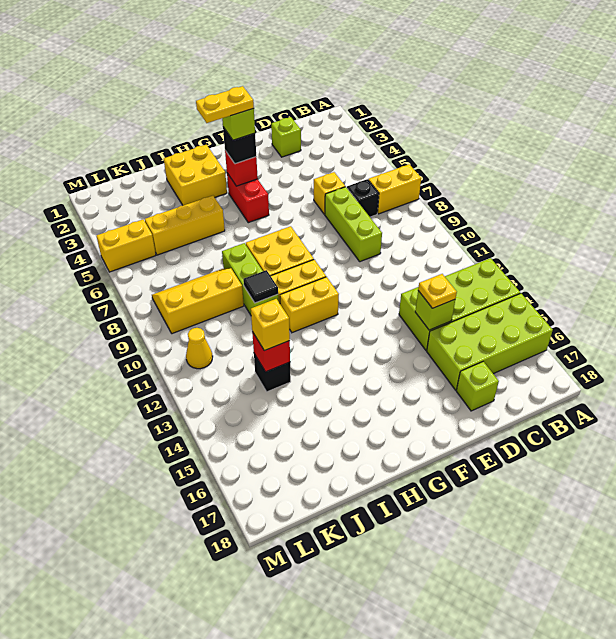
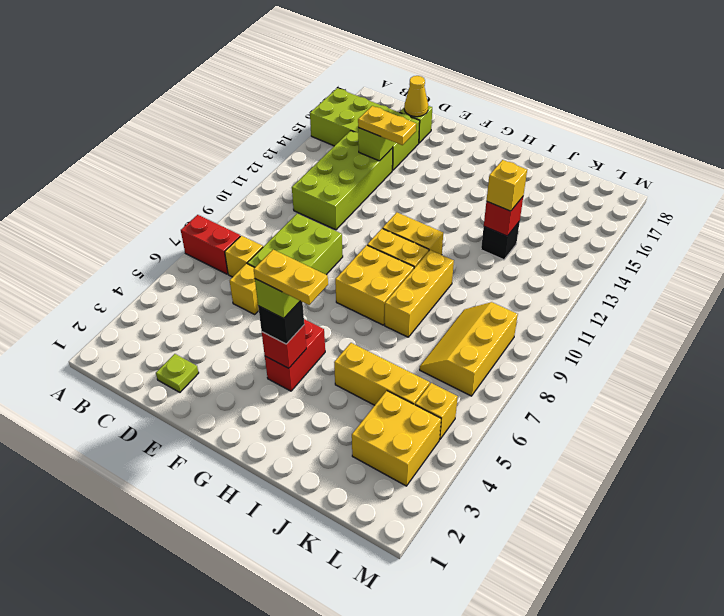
yellow 1x2 brick [368,164,421,214] -> red 1x2 brick [181,215,240,274]
lime 2x4 brick [399,258,520,351] -> lime 2x4 brick turned to [292,131,393,230]
black 1x1 brick [347,179,379,217] -> yellow 1x1 brick [225,236,263,277]
lime 1x1 brick [271,117,301,157] -> lime 1x1 plate [156,354,199,392]
lime 1x3 brick [325,187,382,262] -> lime 2x3 brick [247,214,343,275]
yellow 1x1 plate [418,274,457,308] -> yellow 1x2 plate [358,106,416,145]
yellow 2x2 brick [164,145,227,205] -> yellow 2x2 brick moved to [352,391,441,486]
lime 1x3 brick [222,243,278,315] -> yellow 1x3 brick [385,250,454,337]
black 1x1 tile [243,270,278,303] -> none
yellow 2x3 slope [152,268,244,334] -> yellow 2x3 slope turned to [420,302,518,396]
yellow 1x2 brick [97,220,156,272] -> yellow 1x1 brick [415,383,458,439]
yellow 1x1 cone [186,328,213,369] -> yellow 1x1 cone moved to [404,76,428,117]

